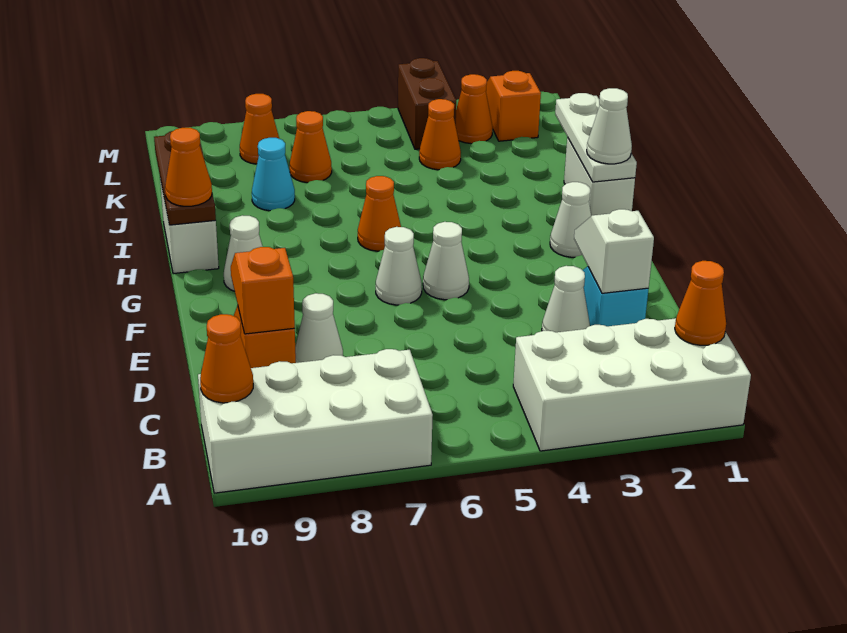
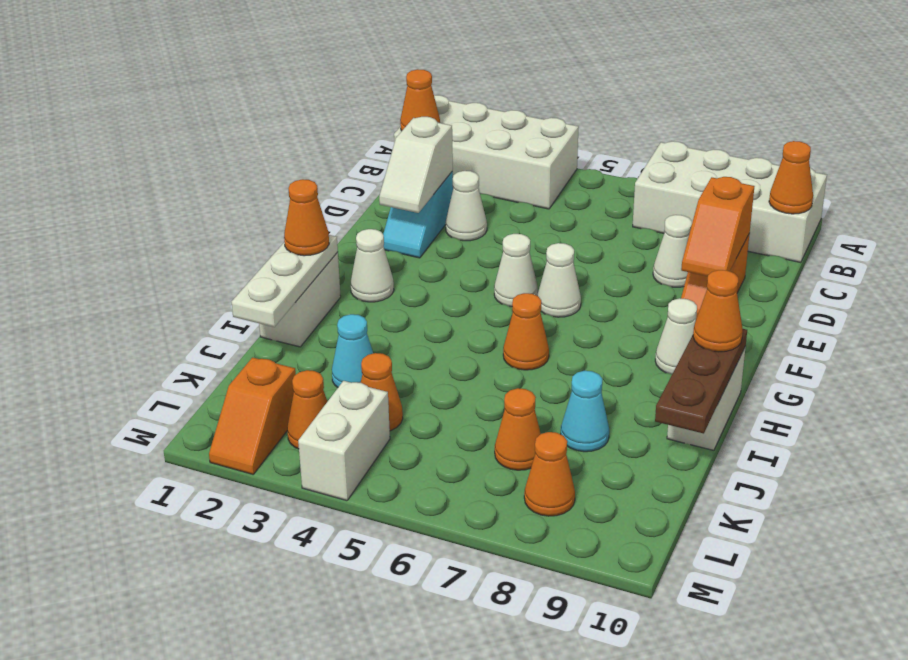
white 1x1 cone [587,88,632,164] -> orange 1x1 cone [284,179,329,256]
none -> cyan 1x1 cone [332,314,373,387]
brown 1x2 brick [398,58,456,149] -> white 1x2 brick [298,381,390,501]

